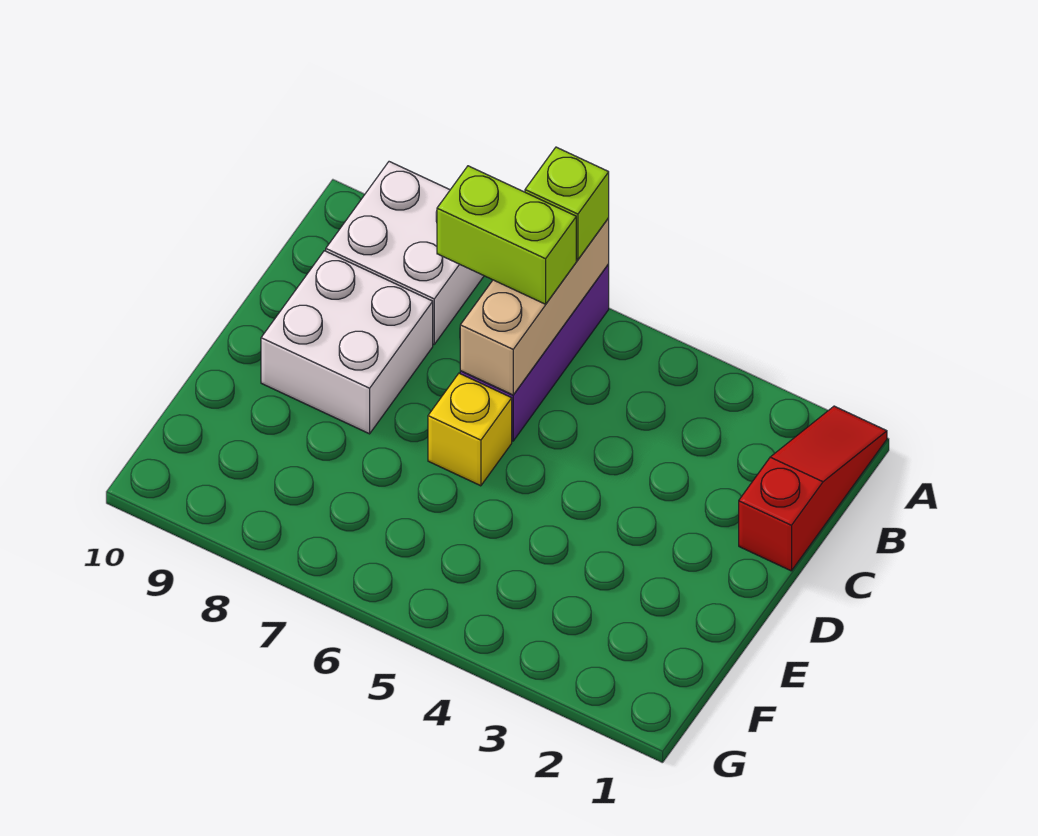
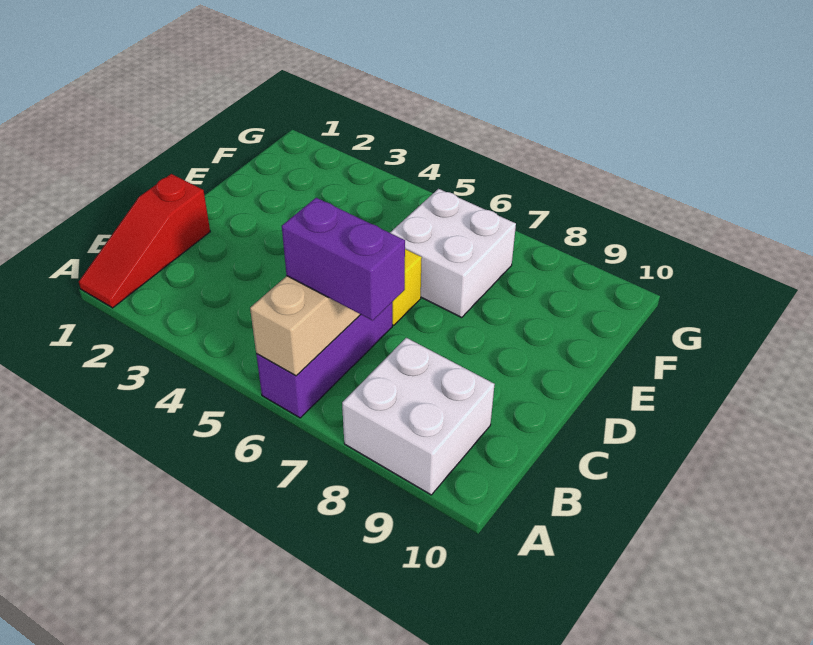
lime 1x1 brick [525,147,609,260] -> none
lime 1x2 brick [437,166,576,304] -> purple 1x2 brick [282,198,405,320]
white 2x2 brick [261,251,433,434] -> white 2x2 brick moved to [390,189,516,317]

